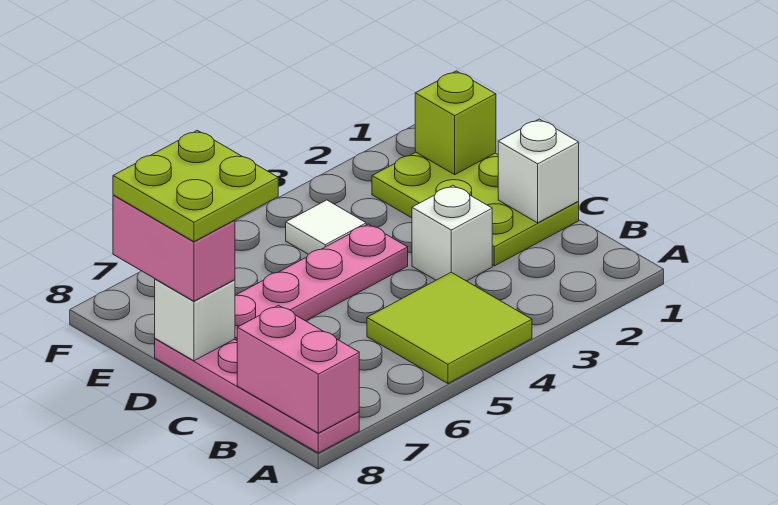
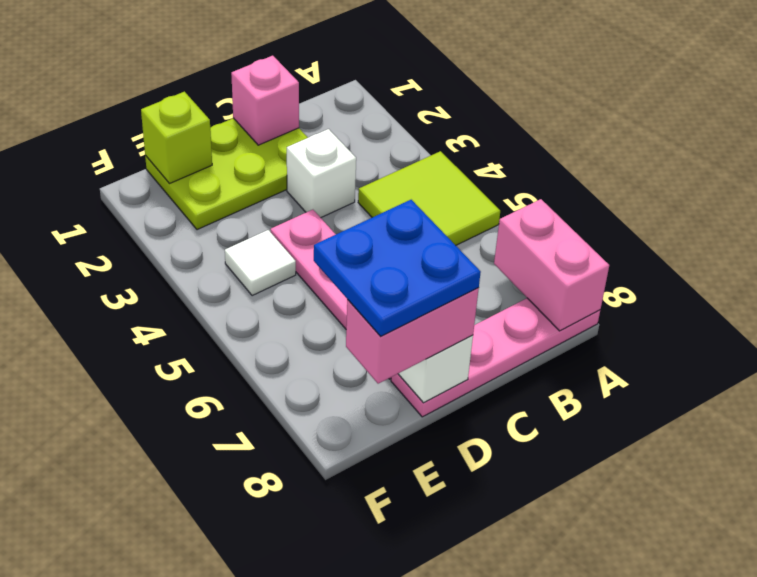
pink 1x2 brick [237,305,359,433] -> pink 1x2 brick turned to [494,199,609,331]
white 1x1 brick [498,119,579,223] -> pink 1x1 brick [231,56,299,145]
lime 2x2 plate [113,130,278,242] -> blue 2x2 plate [314,200,481,336]

